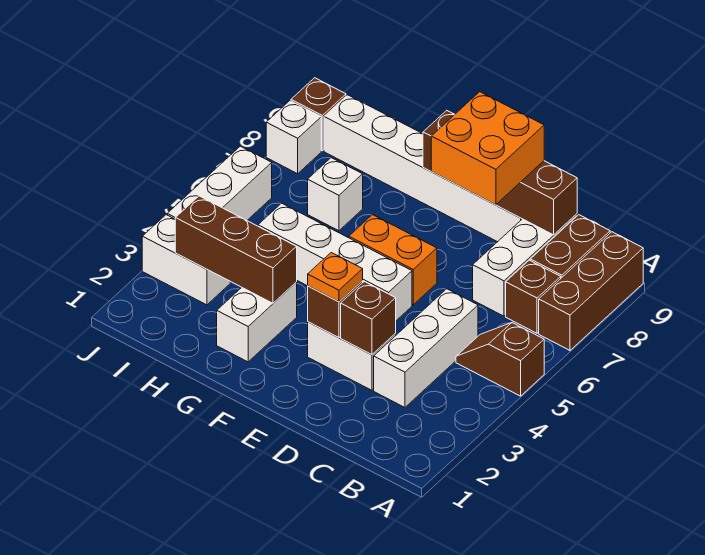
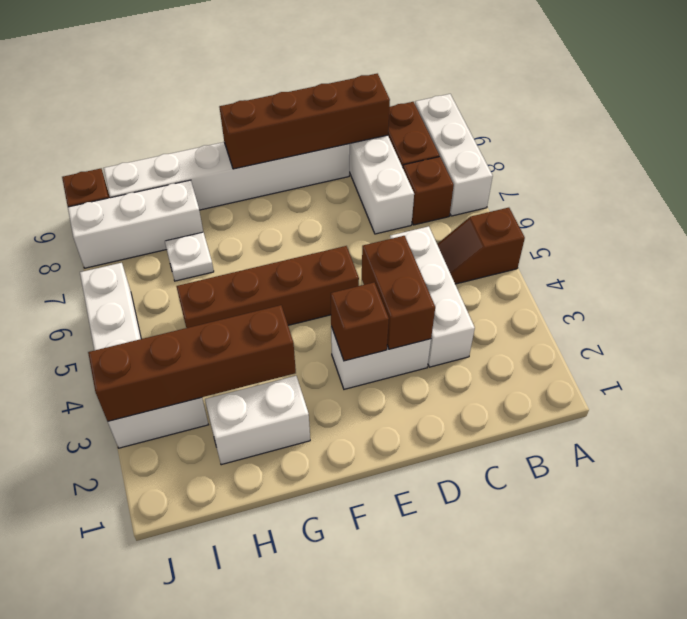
brown 1x3 brick [539,232,643,350] -> white 1x3 brick [415,94,493,216]
brown 1x1 brick [341,282,396,355] -> brown 1x2 brick [362,236,435,349]
orange 2x2 brick [431,92,544,205] -> none
orange 1x1 plate [308,253,363,302] -> none
white 1x4 brick [258,203,412,321] -> brown 1x4 brick [176,246,359,328]
orange 1x2 brick [349,215,437,305] -> none
white 1x2 brick [217,282,297,362] -> white 1x2 brick turned to [205,376,310,465]
brown 1x3 brick [175,196,297,303] -> brown 1x4 brick [88,305,296,421]
white 1x1 brick [308,158,363,231] -> white 1x1 plate [165,232,214,281]
white 1x1 brick [266,101,321,174] -> white 1x3 brick [68,180,203,268]

